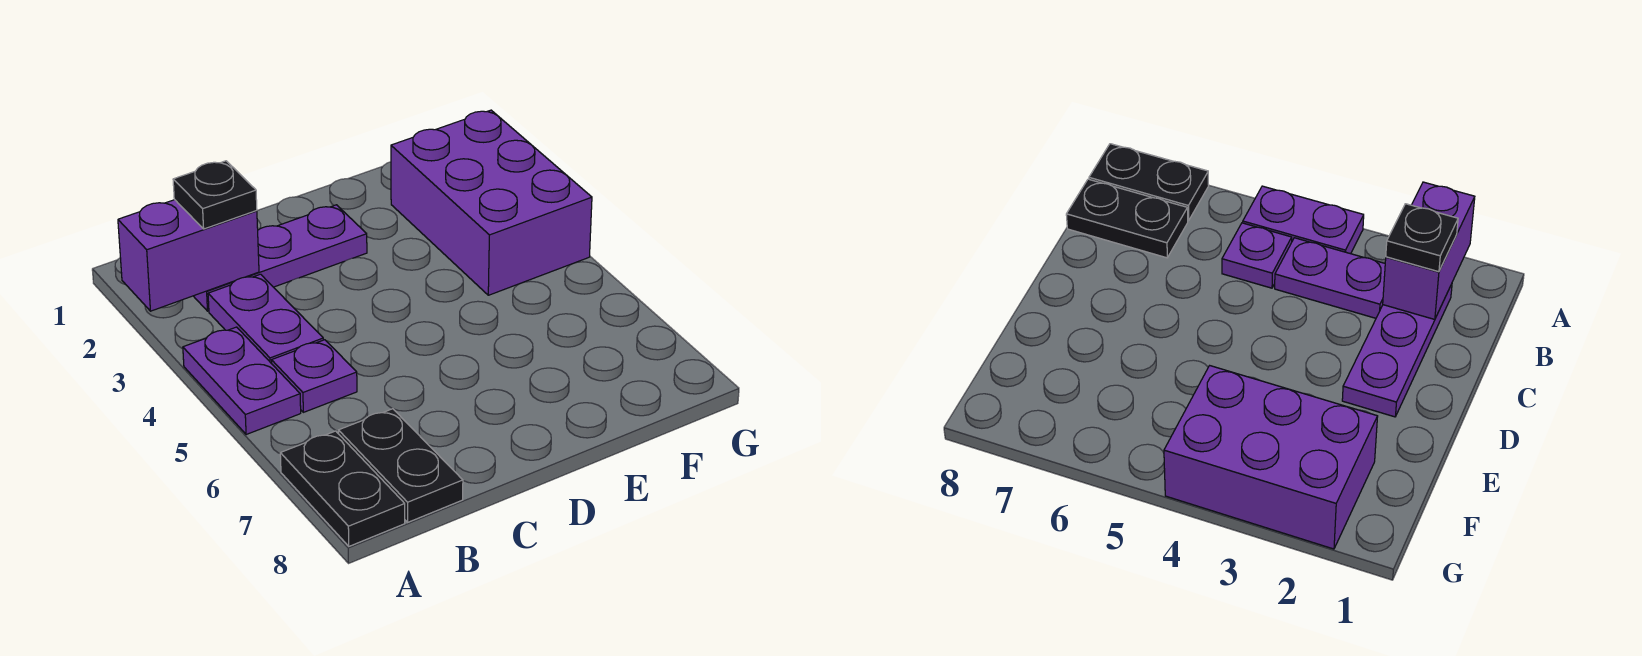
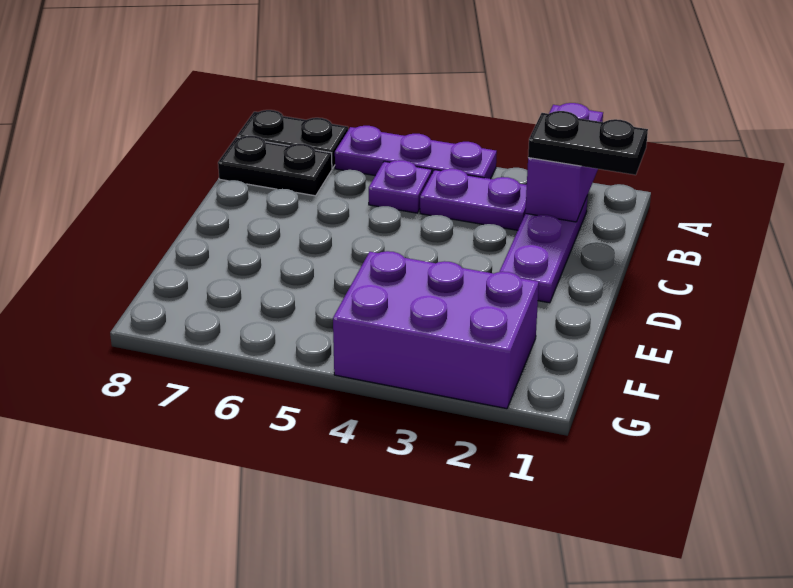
purple 1x2 plate [183,327,301,435] -> purple 1x3 plate [335,126,497,179]
black 1x1 plate [173,161,257,229] -> black 1x2 plate [528,111,648,175]

